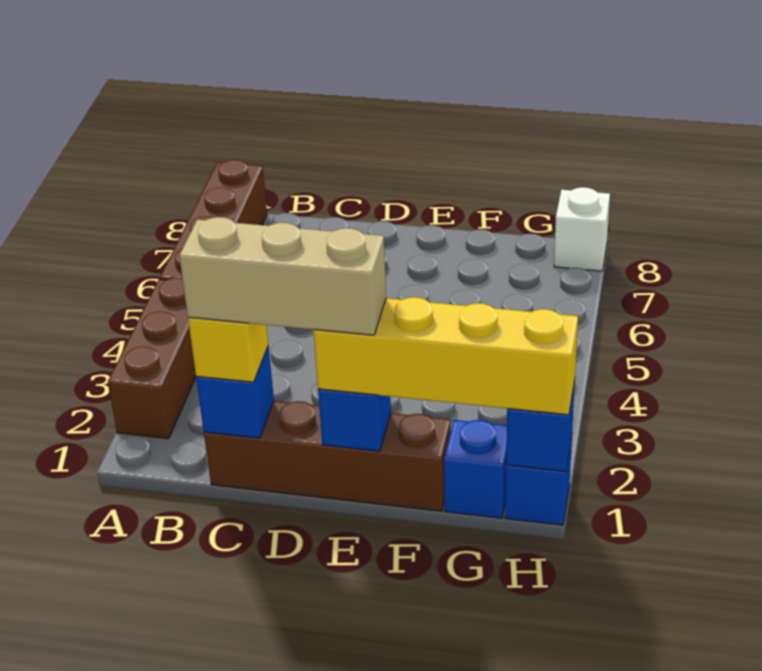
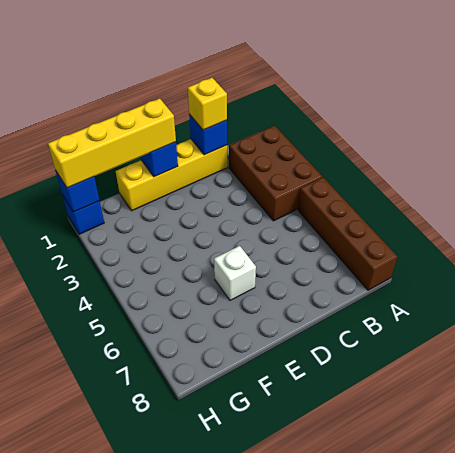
brown 1x3 brick [108,278,196,439] -> brown 2x3 brick [229,126,322,221]
brown 1x4 brick [204,401,451,511] -> yellow 1x4 brick [116,139,227,211]
tan 1x3 brick [179,217,386,335] -> none
blue 1x1 brick [444,420,507,518] -> none
white 1x1 brick [554,187,610,271] -> white 1x1 brick moved to [214,246,256,300]

